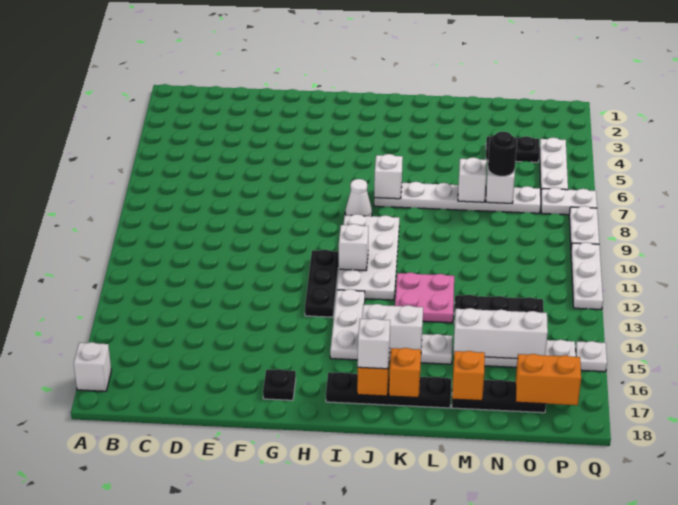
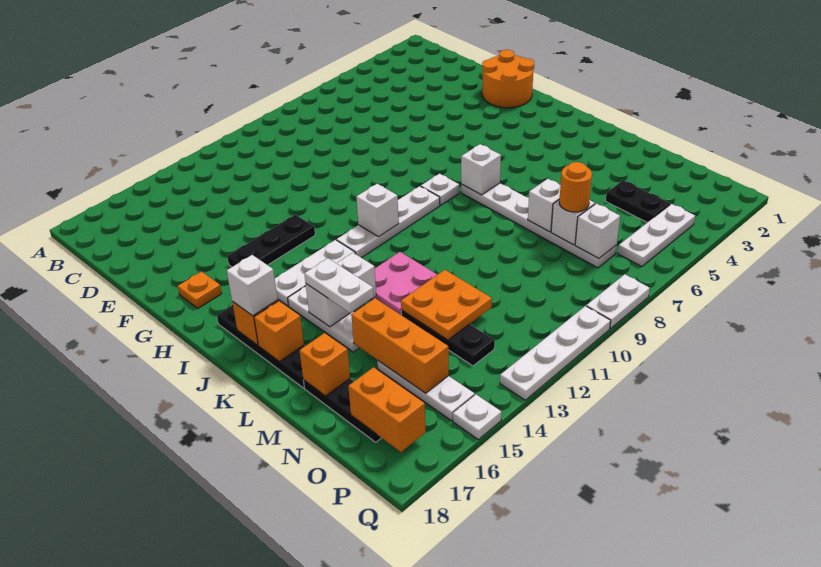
white 1x1 brick [74,342,111,391] -> white 1x1 brick moved to [575,203,620,258]
none -> orange 2x2 round brick [482,50,534,108]
black 1x1 plate [263,369,296,400] -> orange 1x1 plate [178,272,222,308]
black 1x3 plate [305,250,339,317] -> black 1x3 plate moved to [227,215,315,267]
white 1x1 cone [345,179,372,216] -> white 1x1 plate [421,174,459,205]
white 2x4 plate [337,214,399,300] -> white 1x4 plate [337,186,440,258]
white 1x2 brick [362,304,423,353] -> white 1x2 brick turned to [306,253,376,327]
none -> orange 2x2 plate [401,270,492,340]
white 1x3 brick [454,308,548,359] -> orange 1x3 brick [351,298,449,393]
black 1x1 round brick [488,132,517,176] -> orange 1x1 round brick [559,162,592,212]
white 1x2 plate [541,187,597,215] -> white 1x2 plate moved to [304,258,374,313]
white 1x3 plate [571,242,603,310] -> white 1x4 plate [500,306,611,400]

